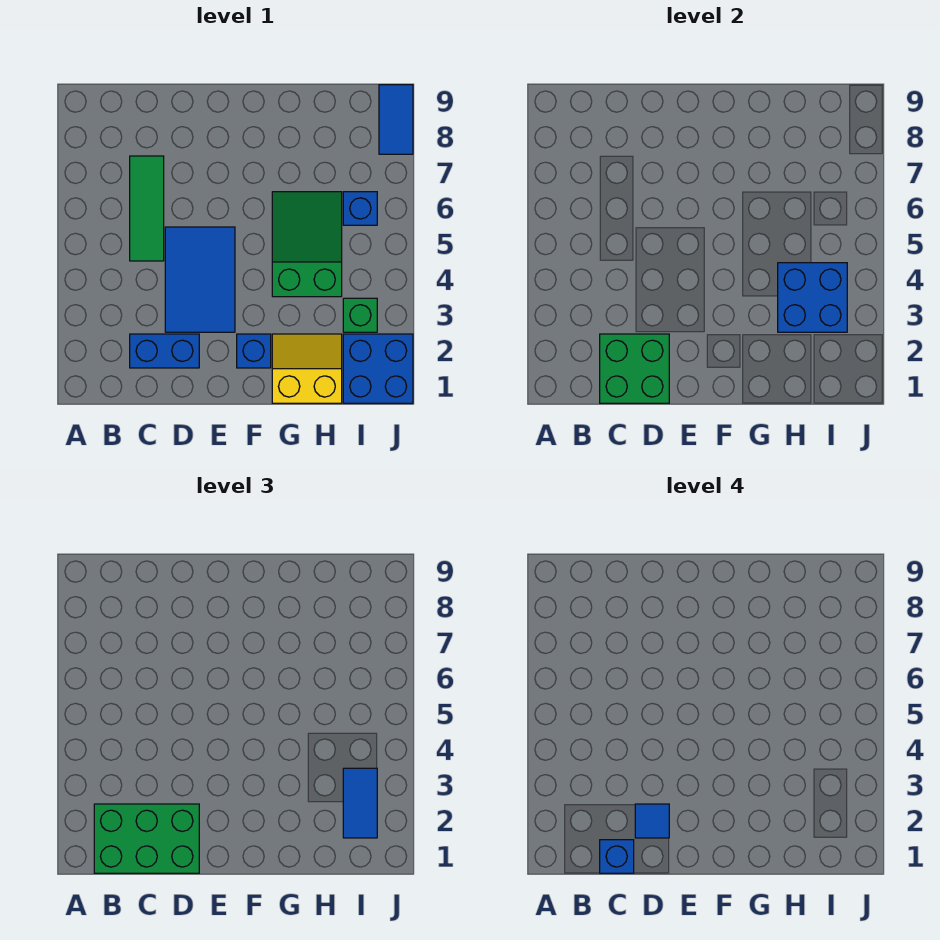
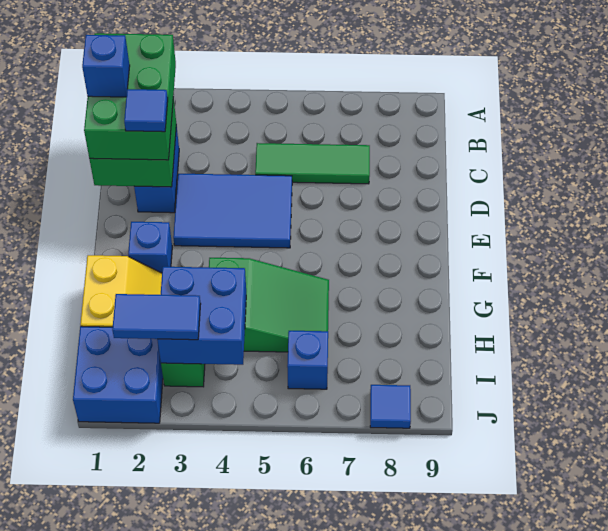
blue 1x2 tile [379,85,413,154] -> blue 1x1 tile [370,385,411,428]

